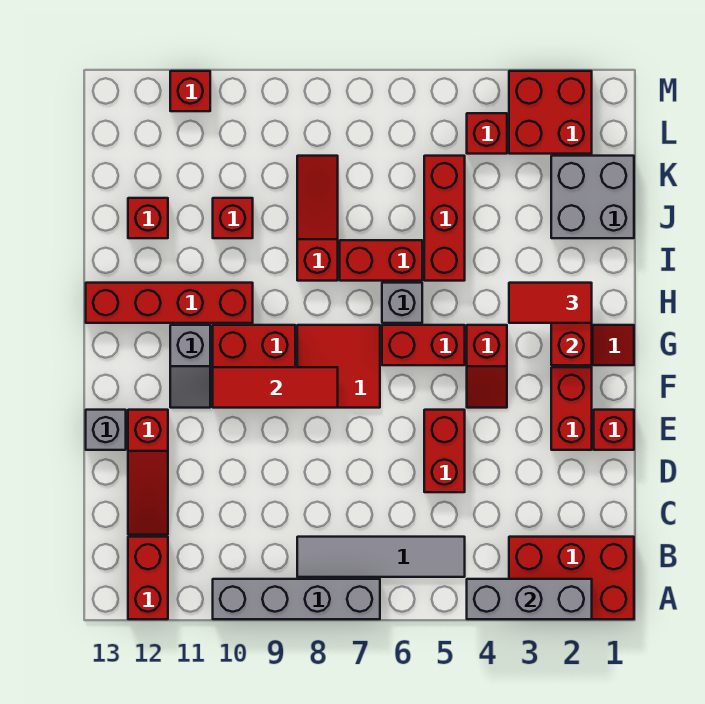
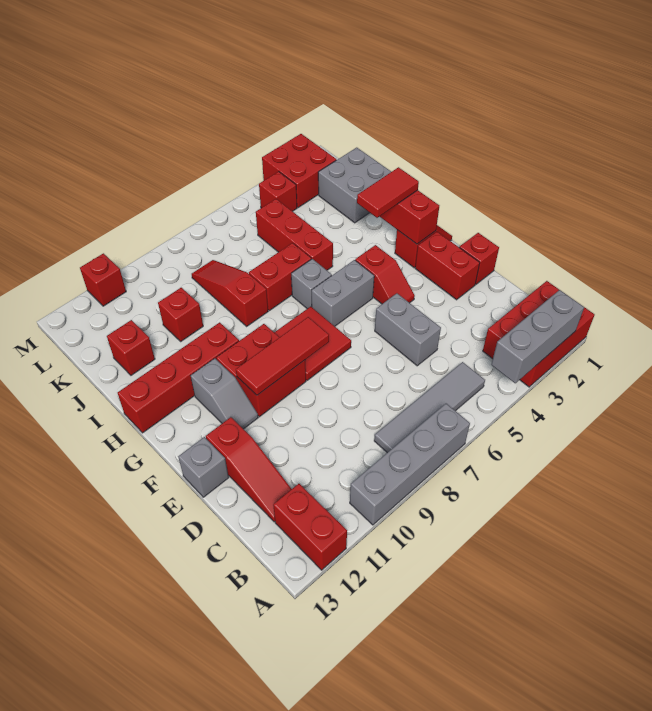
red 1x2 brick [424,410,465,492] -> grey 1x2 brick [375,293,441,366]
red 1x2 brick [382,325,465,365] -> grey 1x2 brick [312,260,374,326]

